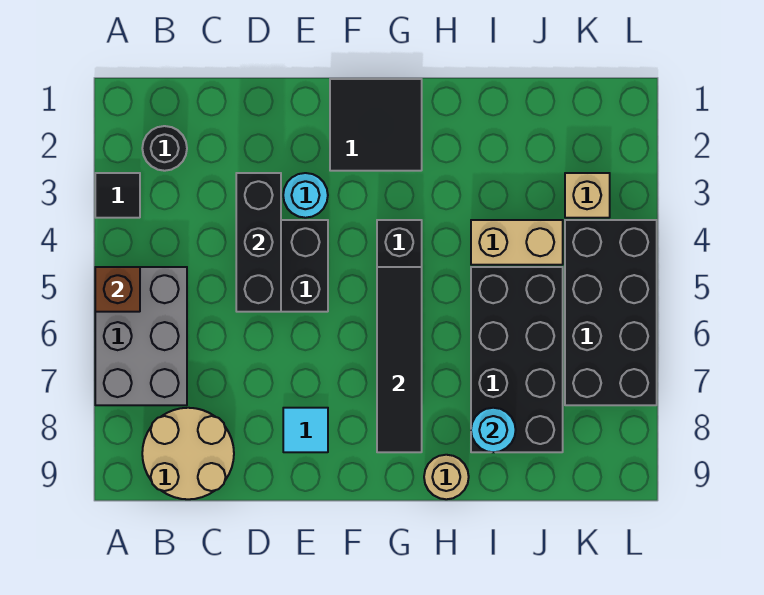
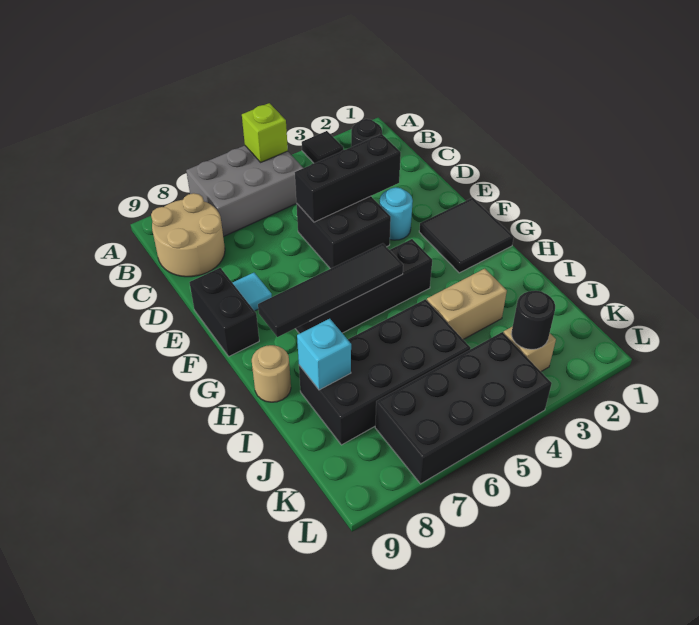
brown 1x1 brick [95,267,140,312] -> lime 1x1 brick [242,103,288,162]
none -> black 1x2 brick [190,268,259,356]
tan 1x2 brick [471,220,563,265] -> tan 1x2 brick turned to [427,269,507,339]
cyan 1x1 round brick [471,408,516,452] -> cyan 1x1 brick [297,319,351,390]
none -> black 1x1 round brick [511,291,555,349]

